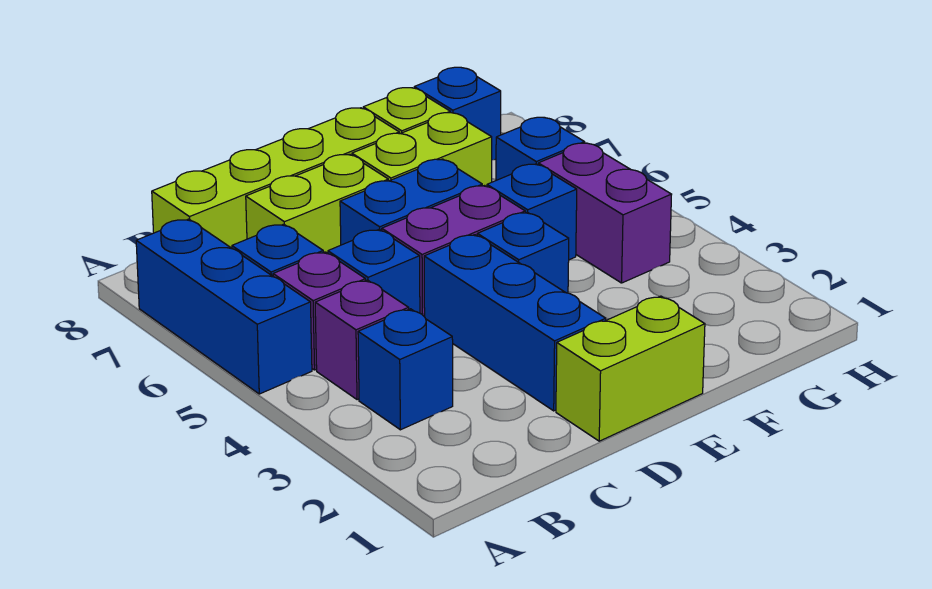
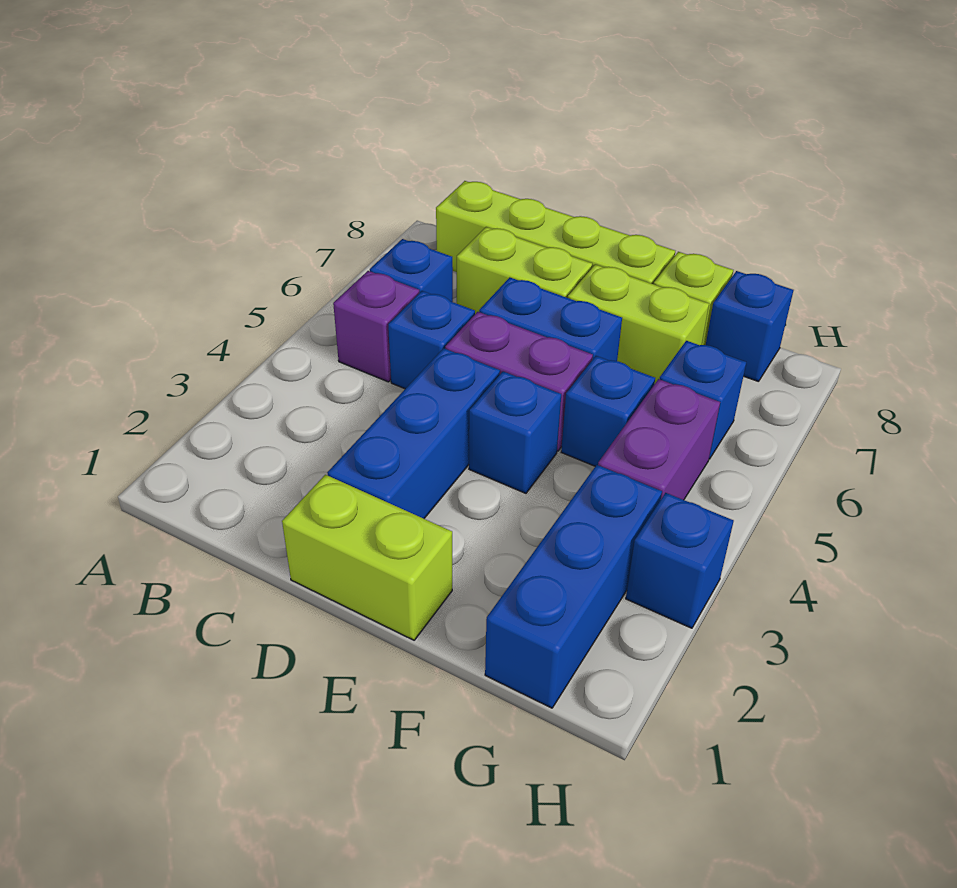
blue 1x3 brick [136,219,312,394] -> blue 1x3 brick moved to [485,465,662,708]
blue 1x1 brick [358,309,453,430] -> blue 1x1 brick moved to [626,493,734,628]
purple 1x1 brick [315,280,409,400] -> none

